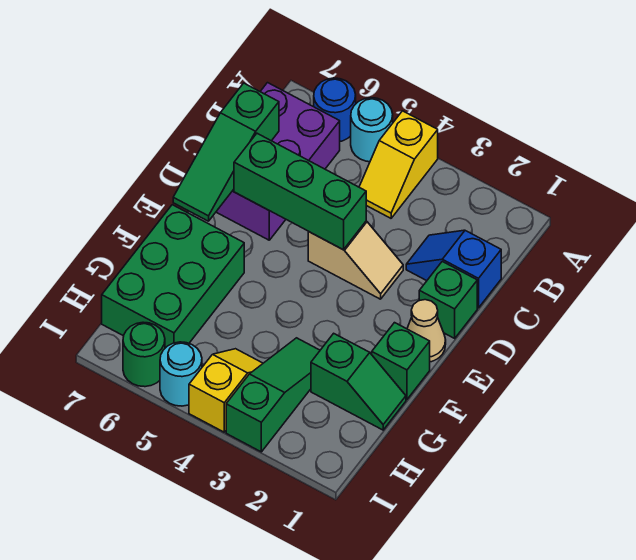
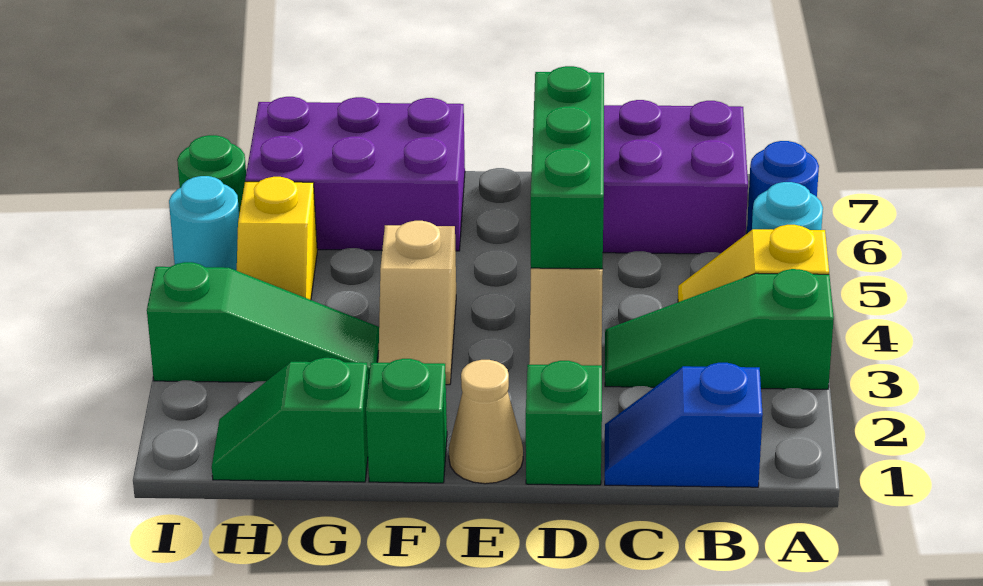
blue 1x2 slope [406,230,501,308] -> blue 1x2 slope turned to [605,363,763,487]
green 1x3 slope [173,83,279,221] -> green 1x3 slope moved to [605,269,834,389]
none -> tan 1x2 slope [378,221,456,385]
green 2x3 brick [102,205,244,348] -> purple 2x3 brick [245,97,465,251]
green 1x2 slope [311,333,406,430] -> green 1x2 slope turned to [212,358,368,482]
yellow 1x2 slope [189,349,263,432] -> yellow 1x2 slope turned to [237,177,317,300]

